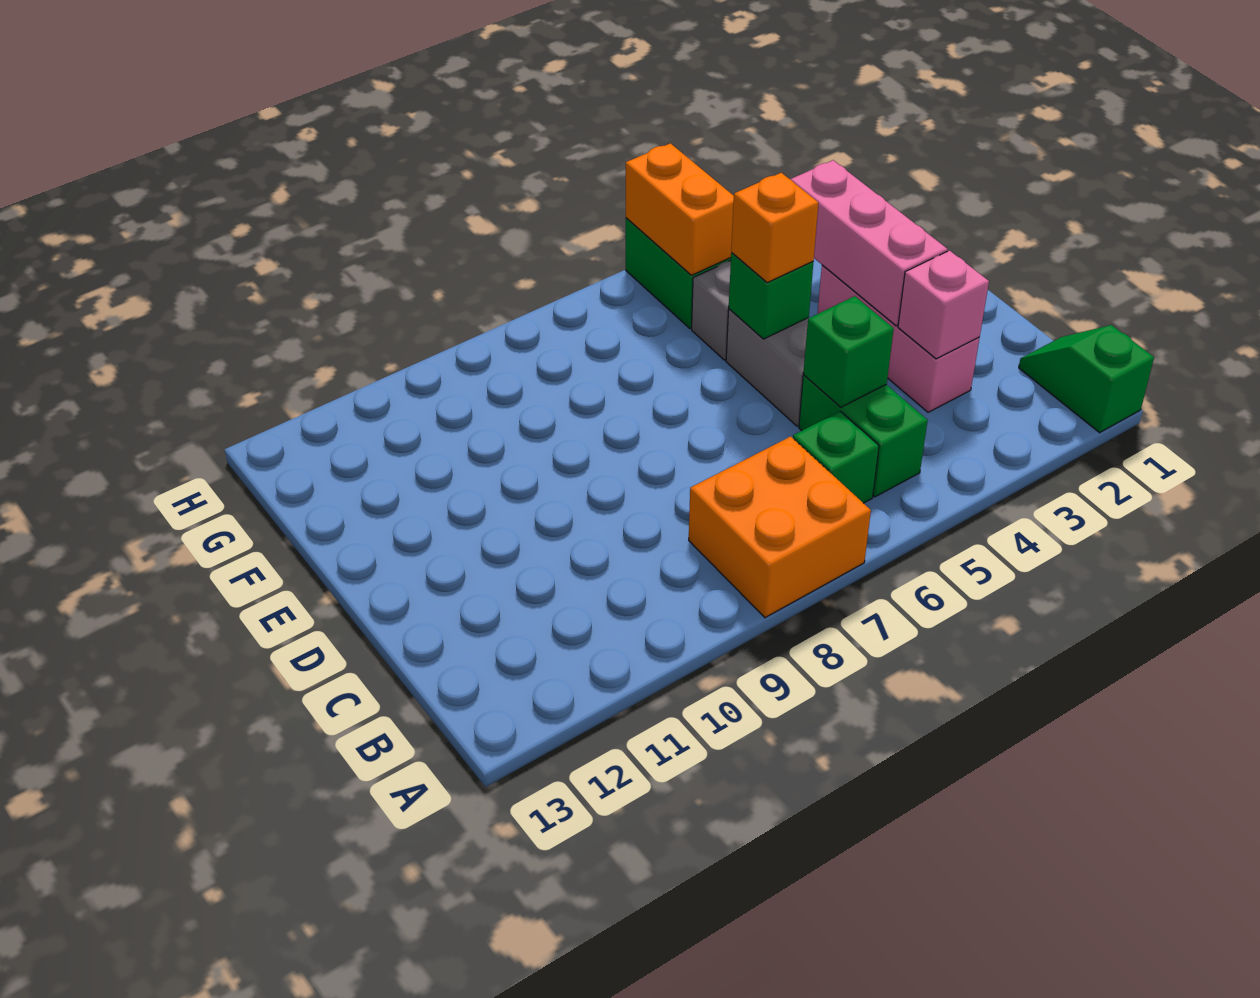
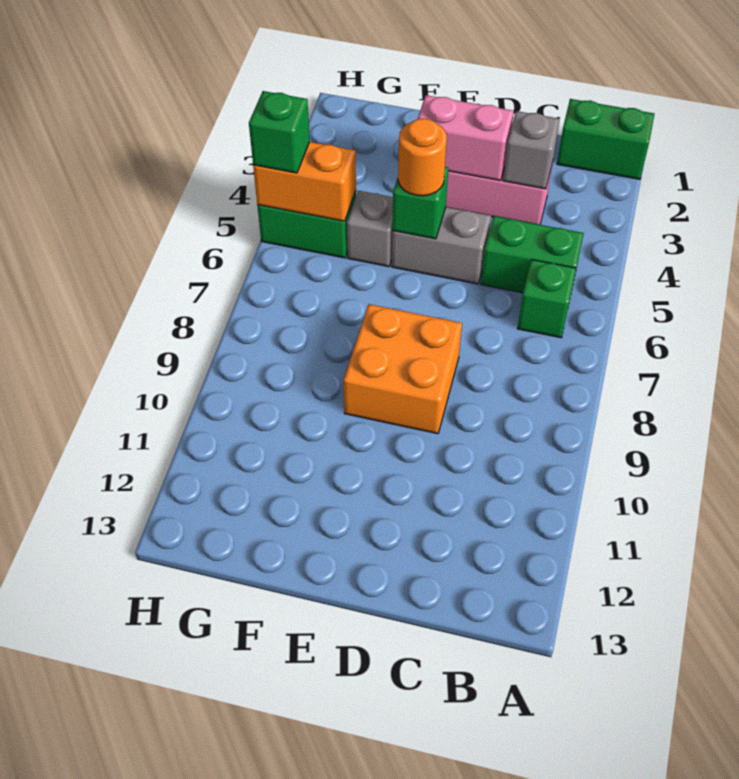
green 1x2 slope [1019,325,1154,433] -> green 1x2 brick [557,99,654,179]
orange 2x2 brick [689,436,871,618] -> orange 2x2 brick moved to [343,304,462,434]
pink 1x1 brick [898,251,989,359] -> grey 1x1 brick [503,111,560,189]
green 1x1 brick [803,296,894,407] -> green 1x1 brick moved to [249,91,310,173]
pink 1x3 brick [790,160,948,326] -> pink 1x2 brick [418,95,514,181]
orange 1x1 brick [731,173,819,283] -> orange 1x1 round brick [398,119,447,196]

